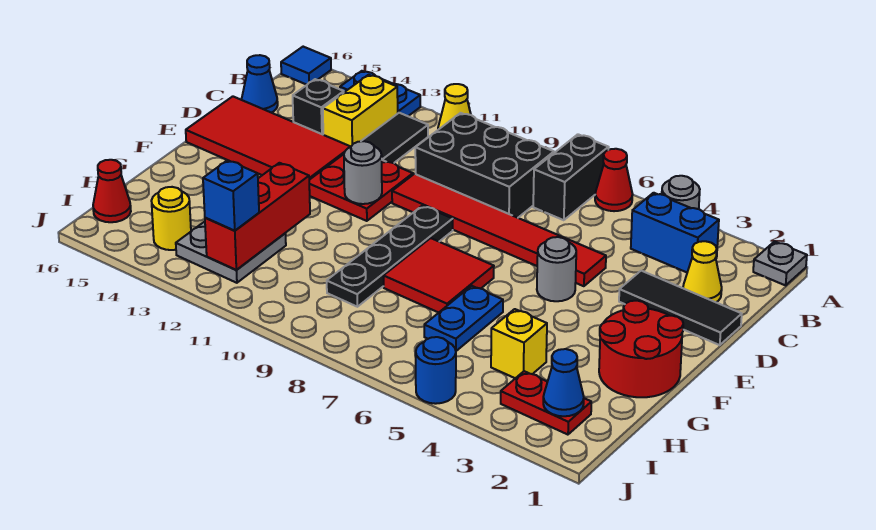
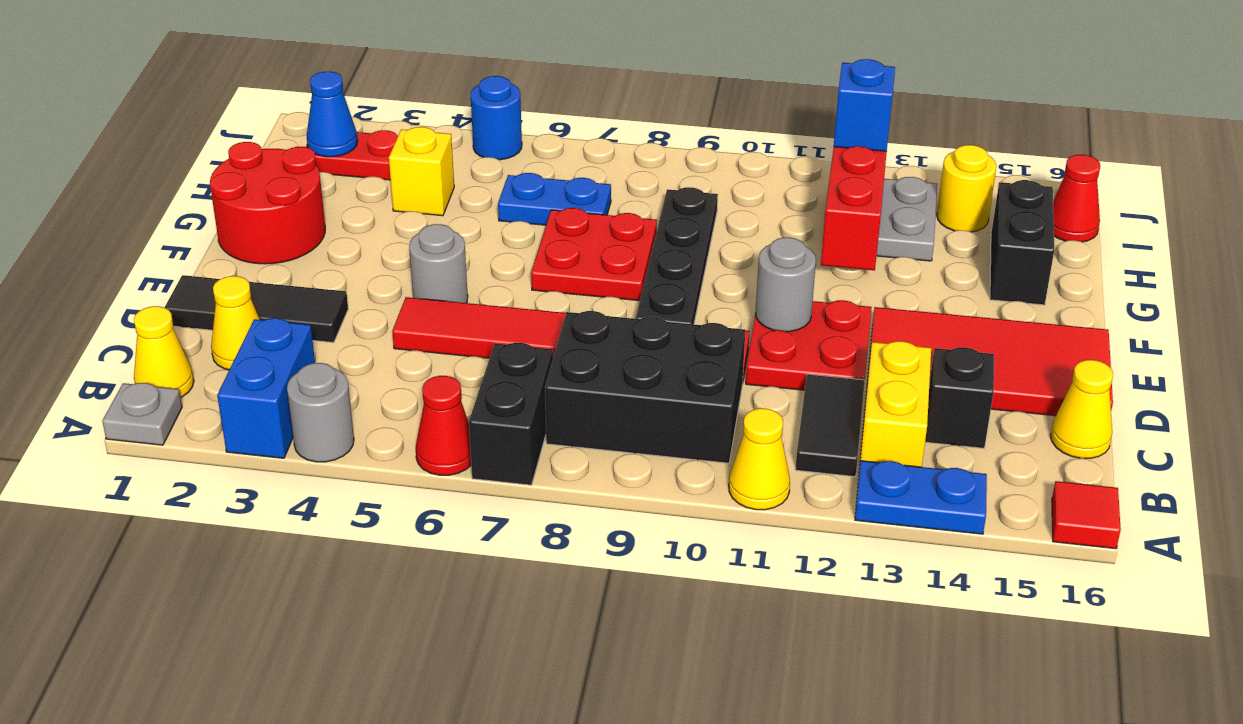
blue 1x1 tile [281,47,331,85] -> red 1x1 tile [1052,481,1121,549]
none -> yellow 1x1 cone [134,306,194,397]
blue 1x2 brick [631,193,719,272] -> blue 1x2 brick turned to [217,318,315,458]
blue 1x1 cone [242,55,278,113] -> yellow 1x1 cone [1051,360,1113,458]
red 2x2 tile [384,238,494,313] -> red 2x2 plate [531,208,657,301]
blue 1x2 plate [424,286,503,351] -> blue 1x2 plate turned to [498,173,611,225]
none -> black 1x2 brick [990,180,1054,305]

